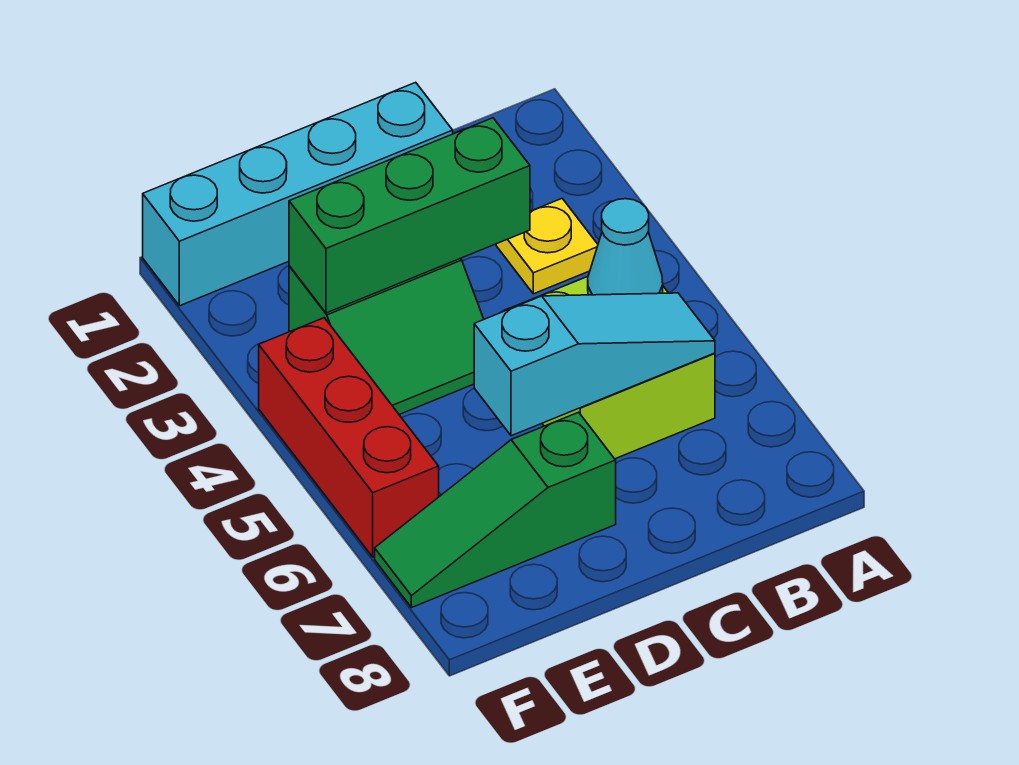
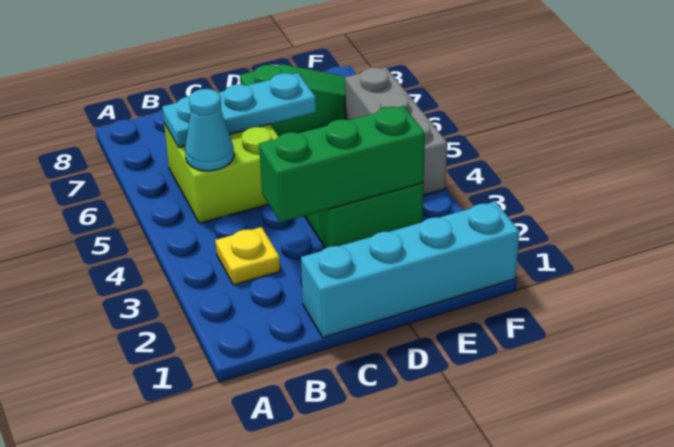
cyan 1x3 slope [474,293,715,436] -> cyan 1x3 plate [162,73,316,147]
red 1x3 brick [259,318,439,557] -> grey 1x3 brick [345,67,447,195]

